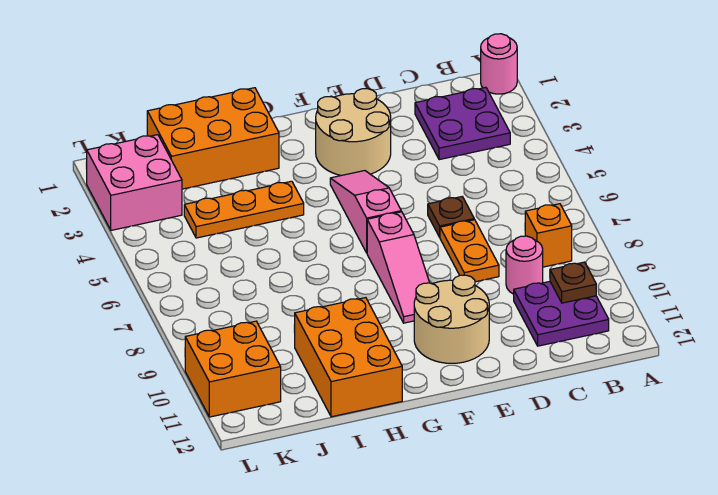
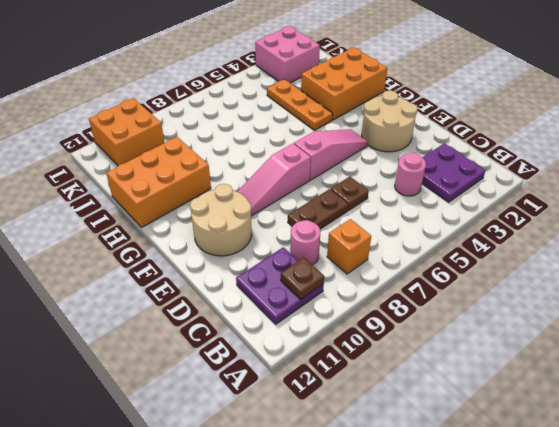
pink 1x1 round brick [481,34,517,94] -> pink 1x1 round brick moved to [395,153,426,196]
orange 1x2 plate [440,220,499,282] -> brown 1x2 plate [288,189,348,229]
orange 2x3 brick [147,88,279,189] -> orange 2x3 brick turned to [301,47,387,120]

